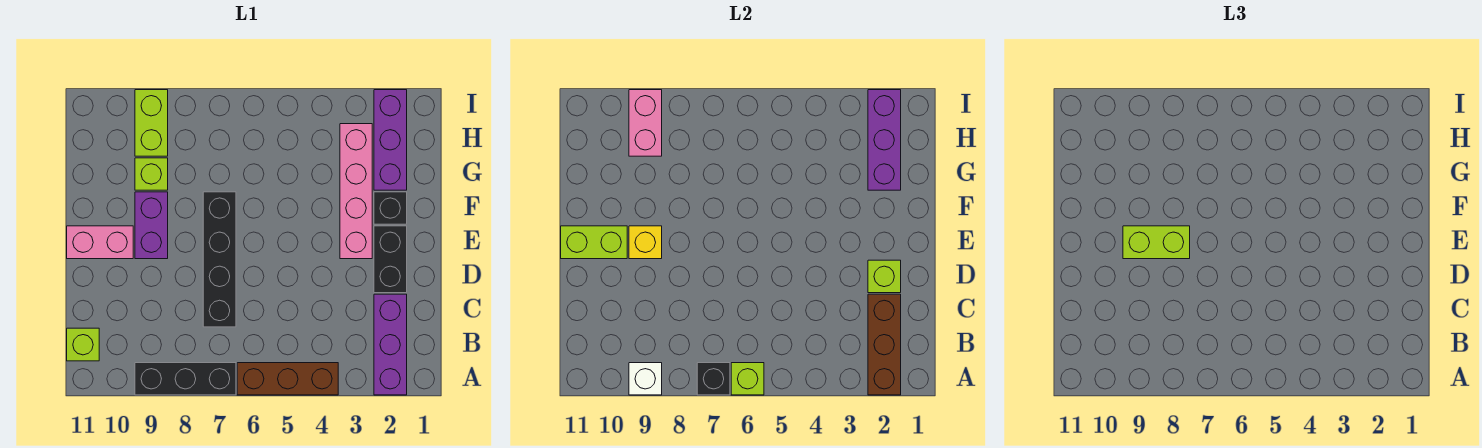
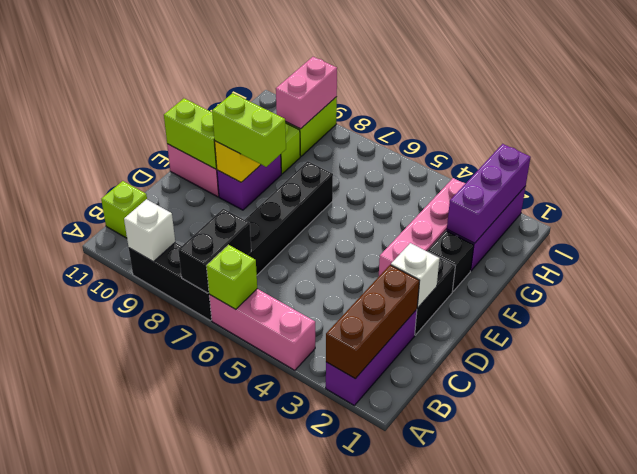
brown 1x3 brick [237,363,338,395] -> pink 1x3 brick [209,289,315,370]
black 1x1 brick [697,363,730,395] -> black 1x2 brick [178,209,251,293]
lime 1x1 brick [868,260,901,293] -> white 1x1 brick [391,243,440,308]

